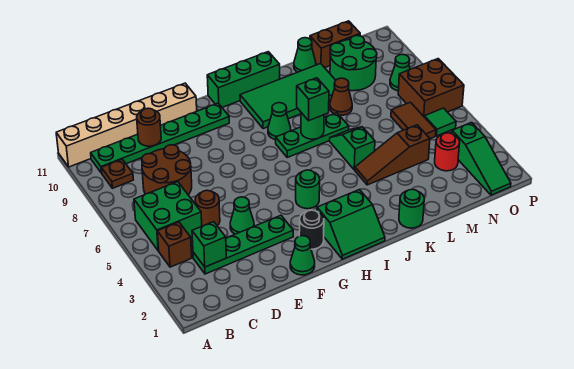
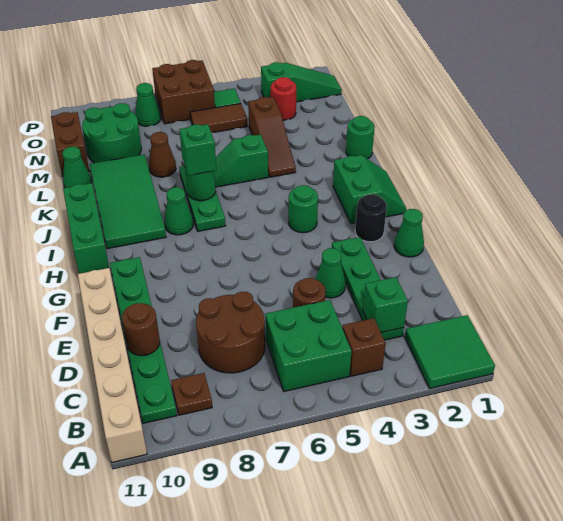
none -> green 2x2 tile [405,315,495,389]

